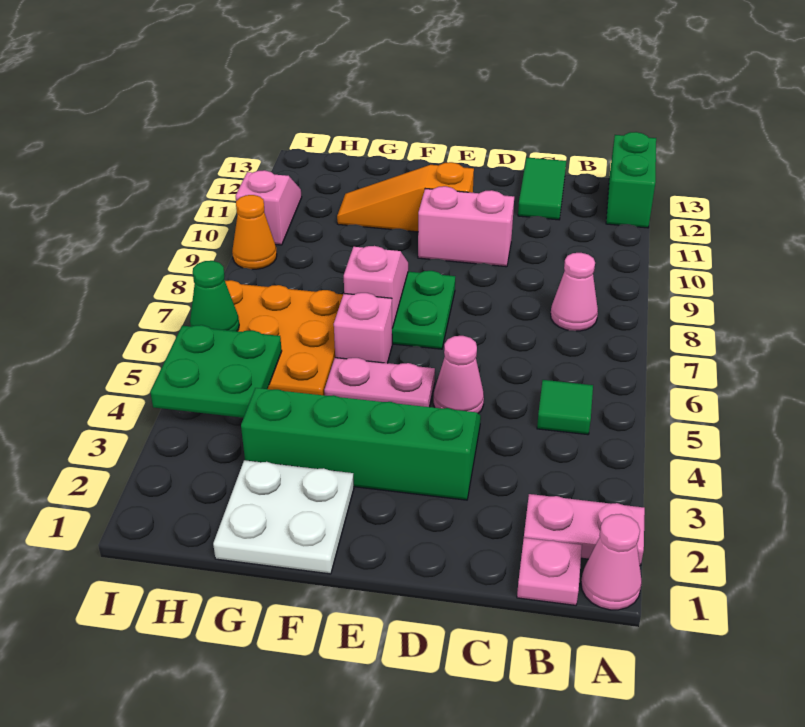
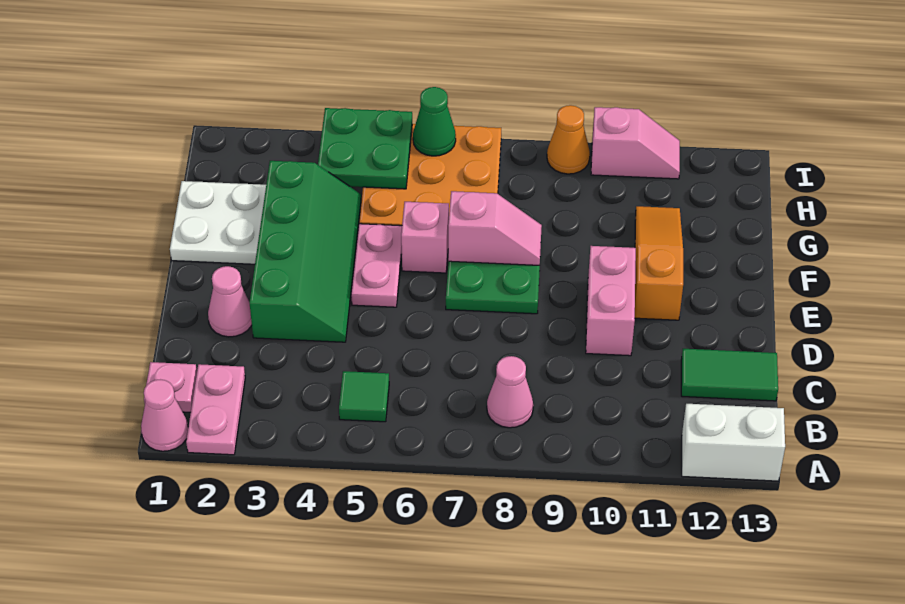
green 1x2 brick [606,132,656,228] -> white 1x2 brick [682,404,785,481]
pink 1x1 cone [434,336,484,413] -> pink 1x1 cone moved to [208,266,252,337]

